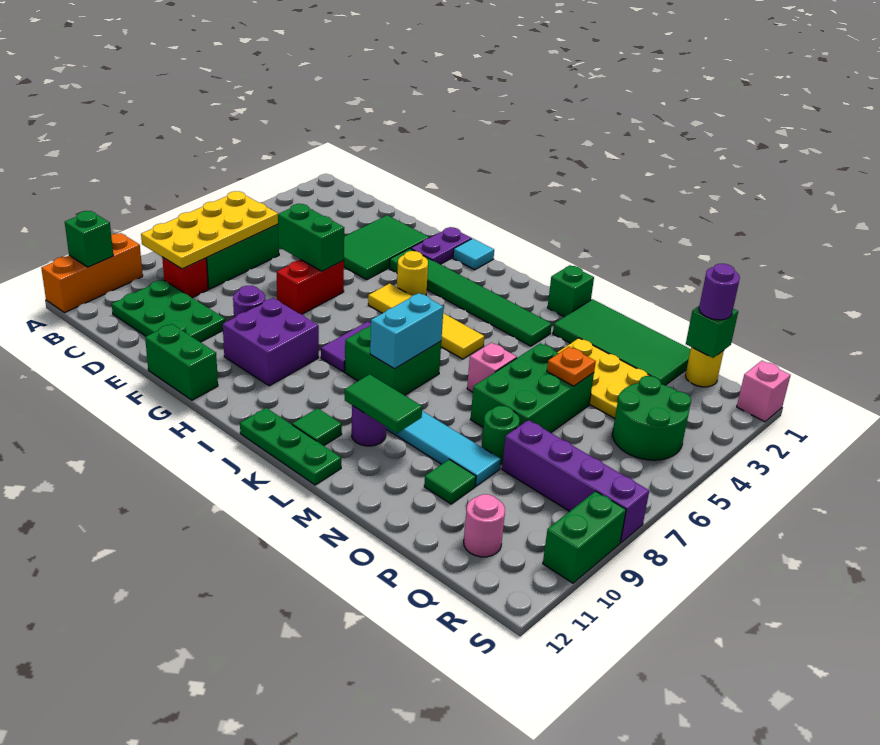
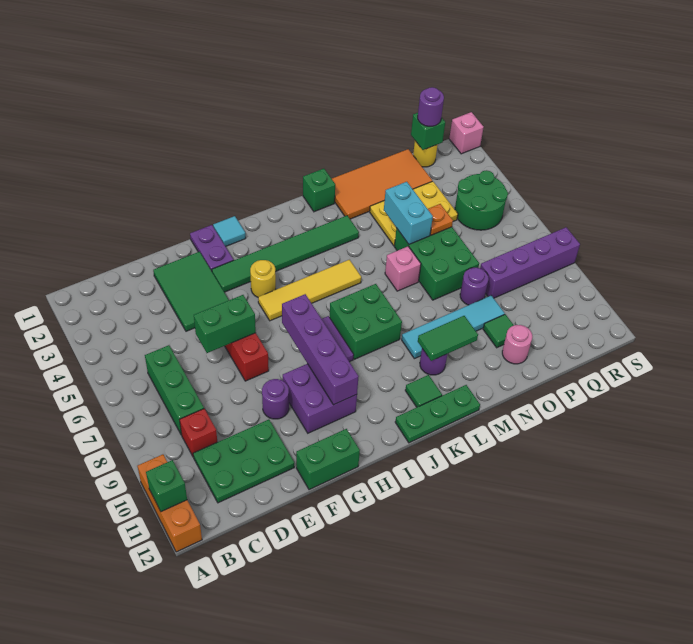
yellow 2x4 plate [141,191,278,269] -> none
none -> purple 1x4 brick [282,294,359,405]
cyan 1x2 brick [370,293,444,369] -> cyan 1x2 brick moved to [384,182,433,244]
green 2x4 tile [553,299,691,385] -> orange 2x4 tile [332,149,432,219]
green 1x1 round brick [482,406,520,464] -> purple 1x1 round brick [460,268,489,305]
pink 1x1 round brick [464,494,505,557] -> pink 1x1 round brick moved to [502,325,532,364]
green 1x2 brick [543,491,626,583] -> none

